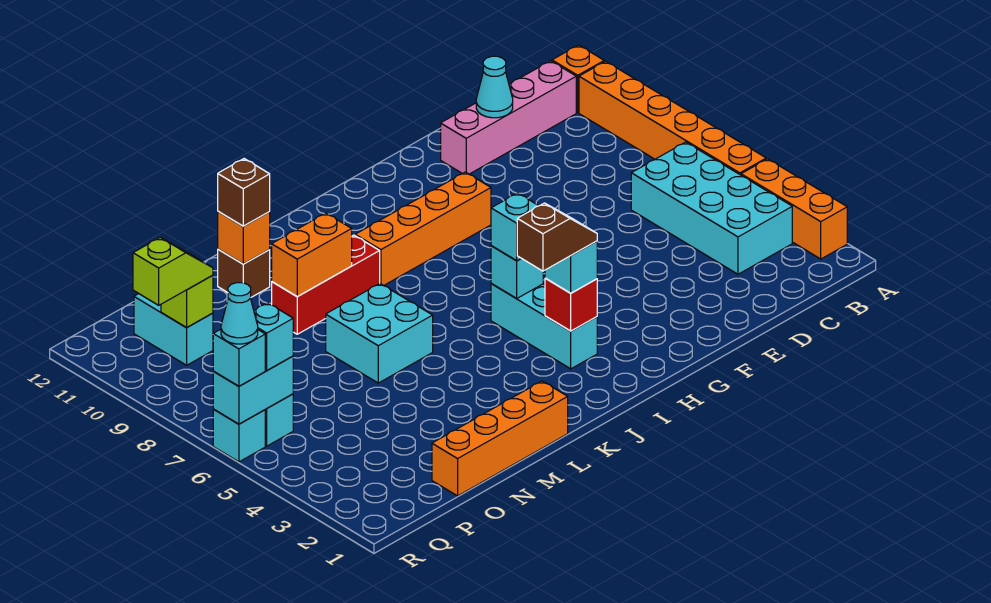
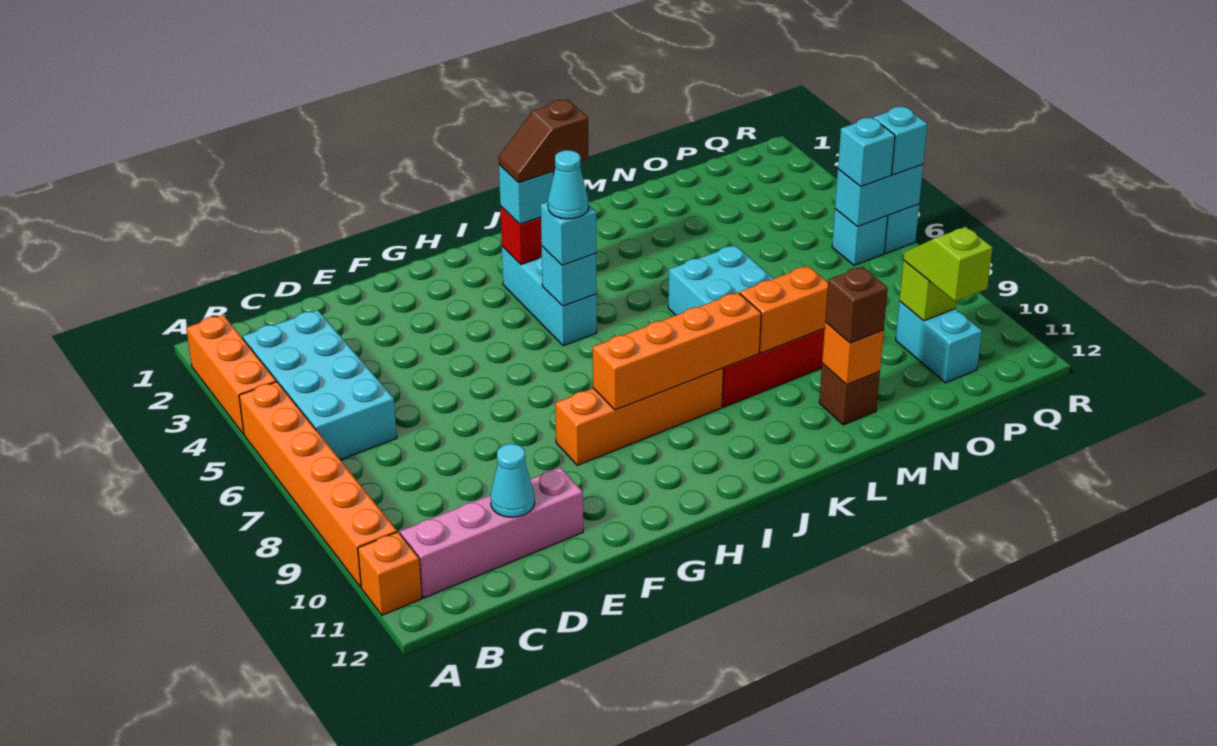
orange 1x4 brick [432,381,568,496] -> orange 1x4 brick moved to [593,292,761,410]
lime 1x2 slope [133,237,213,305] -> lime 1x2 slope turned to [903,227,993,302]
cyan 1x1 cone [221,283,258,344] -> cyan 1x1 cone moved to [548,150,589,219]

